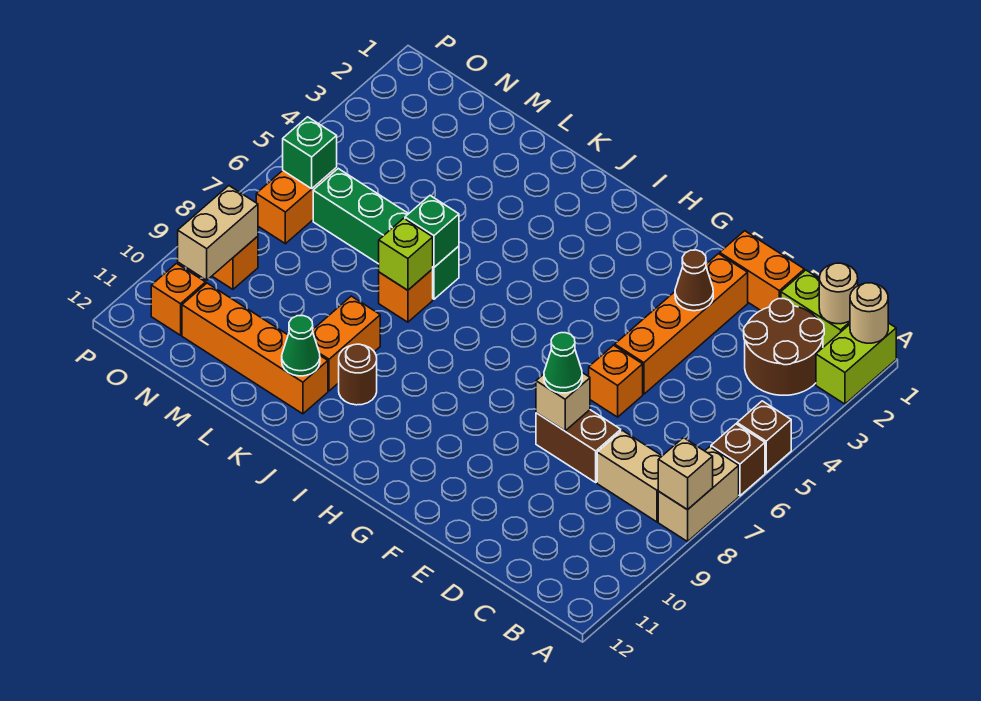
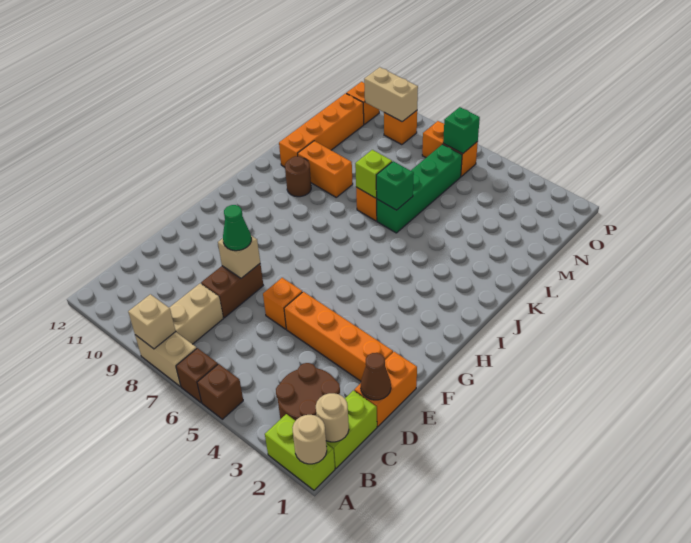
brown 1x1 cone [675,250,713,311] -> brown 1x1 cone moved to [361,353,391,400]
green 1x1 cone [282,316,320,376] -> none

